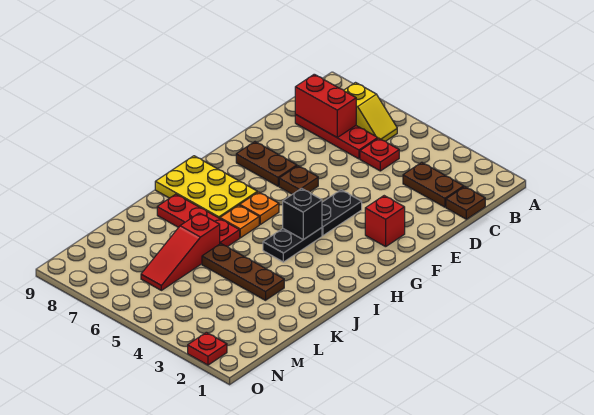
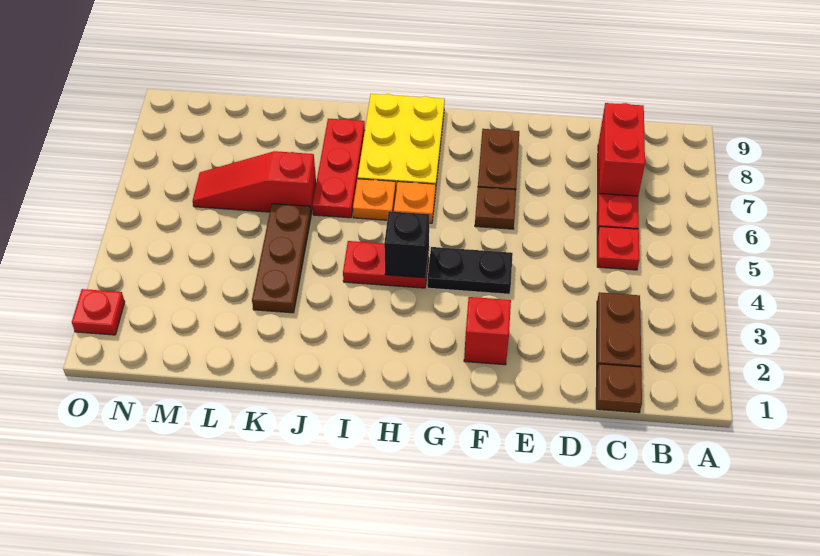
yellow 1x2 slope [344,83,397,141] -> none
black 1x2 plate [263,228,322,262] -> red 1x2 plate [343,241,429,288]

